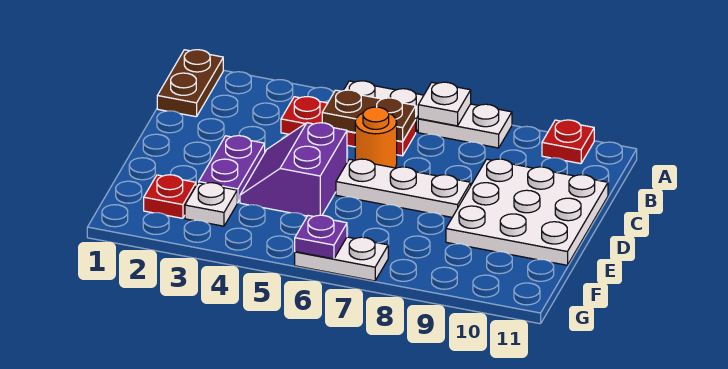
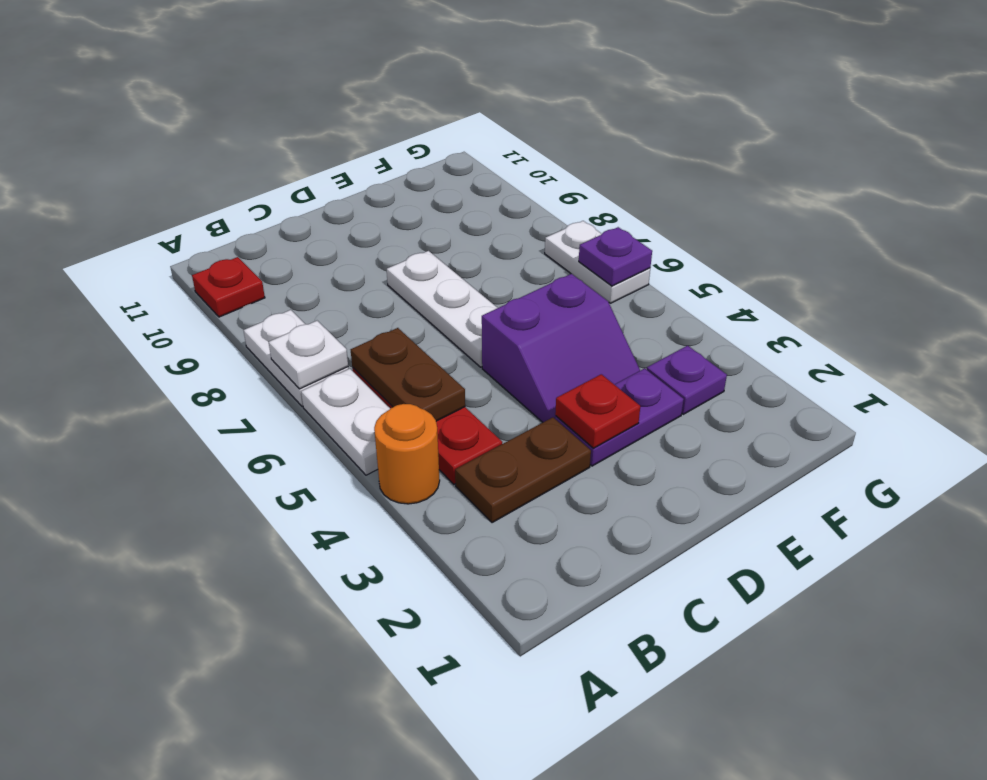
brown 1x2 plate [157,50,223,117] -> brown 1x2 plate moved to [455,417,591,523]
orange 1x1 round brick [355,107,397,168] -> orange 1x1 round brick moved to [374,404,440,504]
white 3x3 plate [446,159,608,265] -> none
red 1x1 plate [144,175,196,218] -> red 1x1 plate moved to [555,374,640,448]
white 1x1 plate [185,183,237,226] -> purple 1x1 plate [647,346,727,414]

